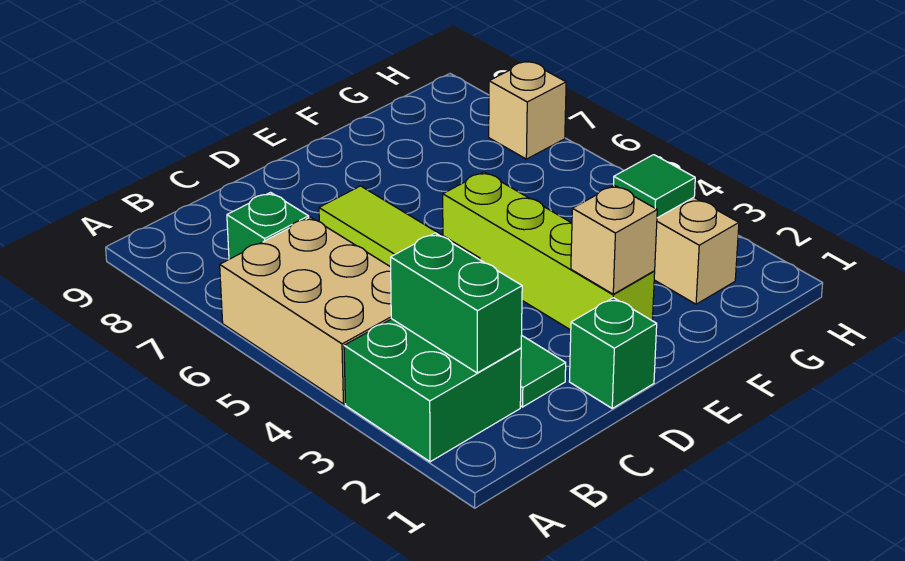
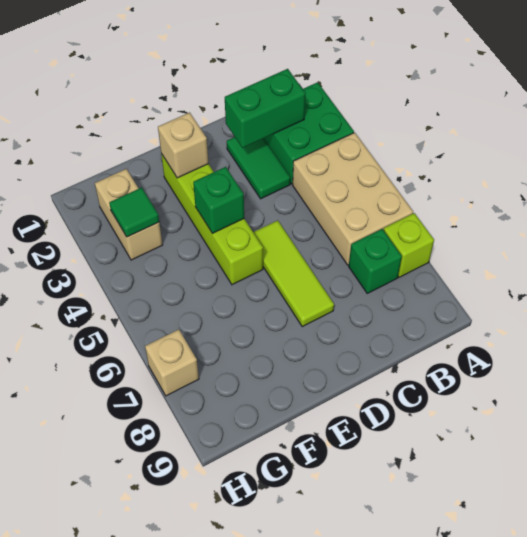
none -> lime 1x1 brick [384,213,434,277]
green 1x2 brick [391,233,522,373] -> green 1x2 brick turned to [225,69,306,148]
green 1x1 brick [569,298,657,408] -> green 1x1 brick moved to [193,167,244,234]

